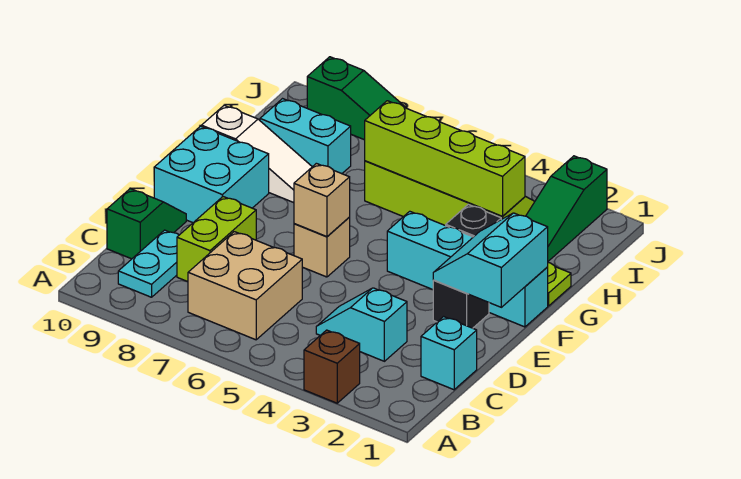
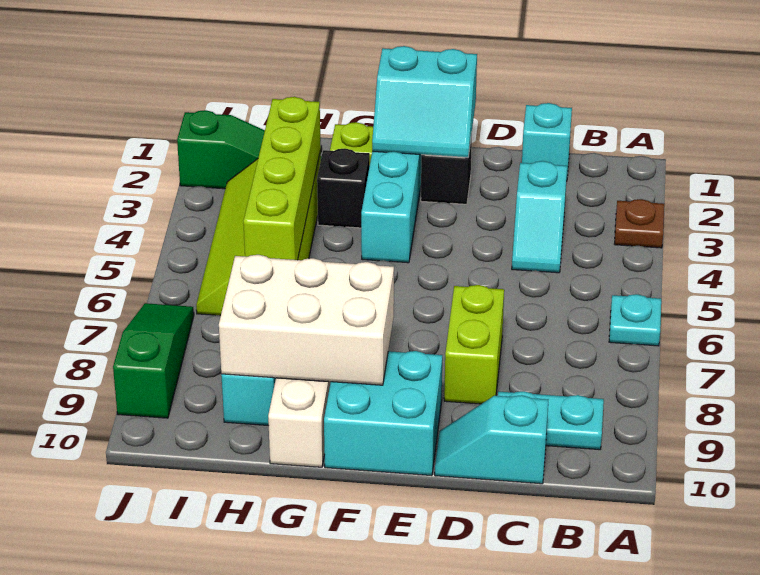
brown 1x1 brick [304,330,360,403] -> brown 1x1 plate [614,199,664,248]
none -> cyan 1x1 plate [609,294,661,346]
tan 2x2 brick [188,232,302,340] -> none
lime 1x2 brick [177,197,256,282] -> lime 1x2 brick turned to [444,285,504,404]
green 1x2 slope [107,189,186,259] -> cyan 1x2 slope [435,395,548,484]
tan 1x1 brick [294,218,350,277] -> none
tan 1x1 brick [294,163,350,237] -> none
none -> white 2x3 brick [219,255,394,385]

